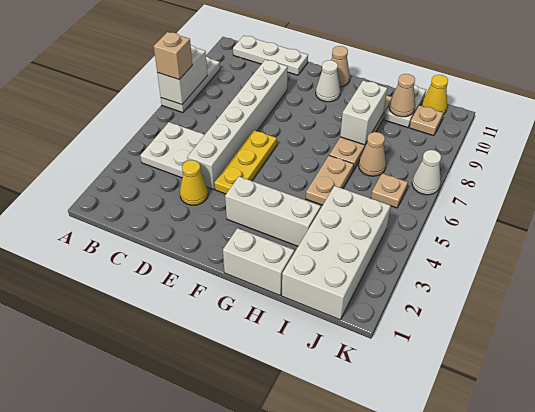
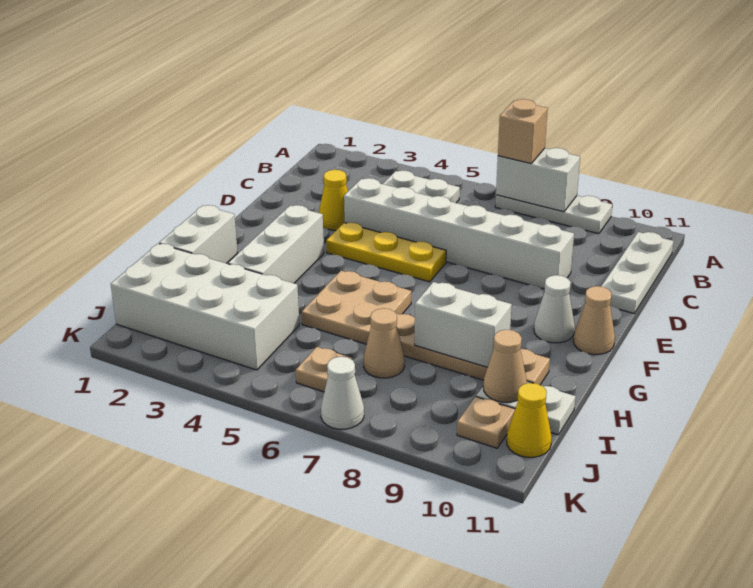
tan 1x2 plate [306,156,354,205] -> tan 2x2 plate [302,271,411,344]

